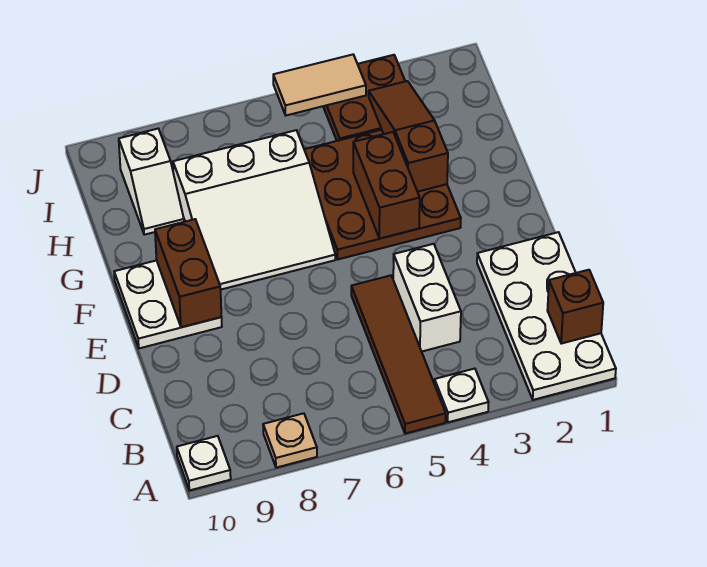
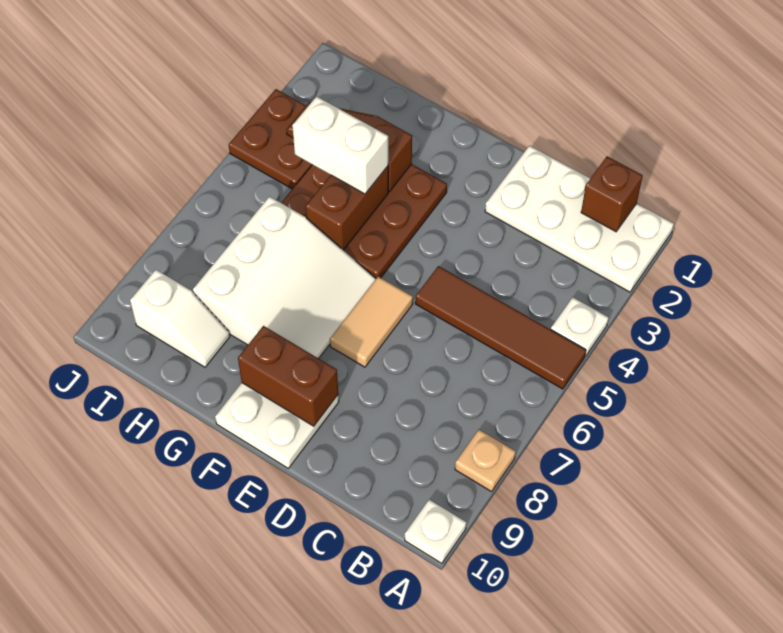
white 1x2 brick [393,244,461,352] -> white 1x2 brick moved to [292,96,388,194]
brown 1x2 brick [353,132,420,239] -> brown 1x2 brick turned to [306,166,388,250]
tan 1x2 tile [273,55,366,115] -> tan 1x2 tile moved to [330,277,413,367]

